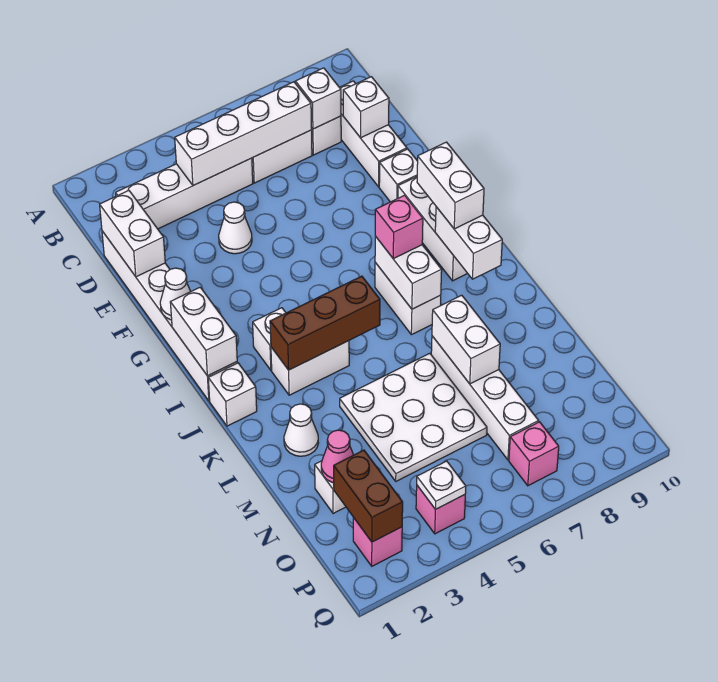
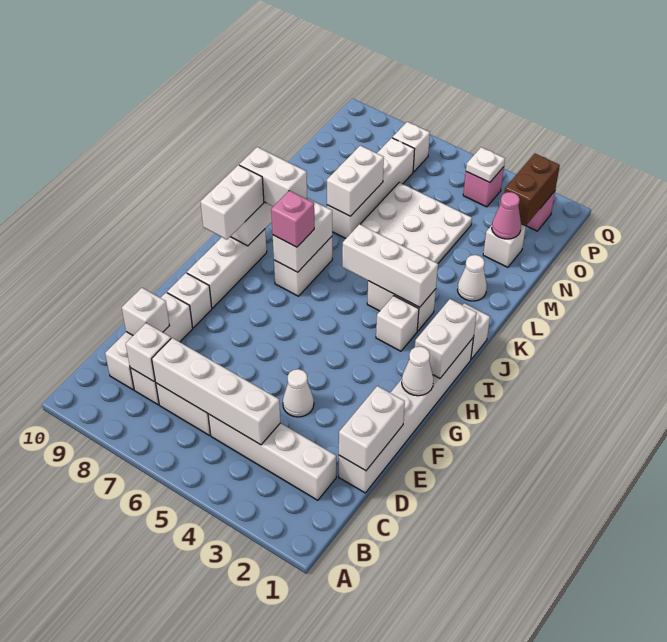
brown 1x3 brick [270,276,380,370] -> white 1x3 brick [342,224,438,307]
none -> white 1x2 brick [239,147,307,206]
pink 1x1 brick [509,422,559,486] -> white 1x1 brick [392,122,430,172]

